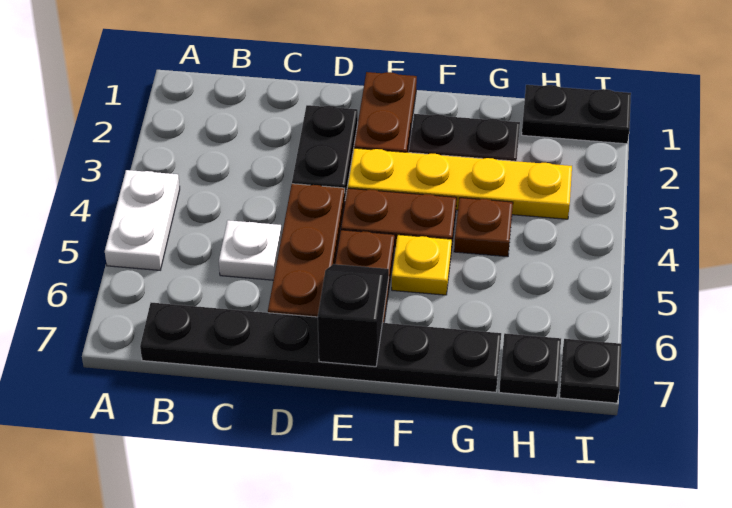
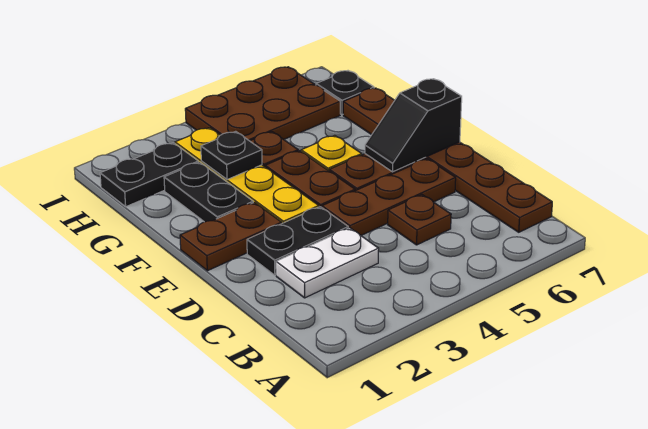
white 1x2 plate [105,170,180,270] -> white 1x2 plate moved to [276,228,379,298]
black 1x6 plate [140,303,501,392] -> brown 1x6 plate [343,88,552,232]
white 1x1 plate [219,220,282,280] -> brown 1x1 plate [388,195,451,245]
black 1x2 plate [522,85,631,144] -> black 1x2 plate turned to [100,143,198,207]
none -> brown 2x3 plate [185,67,340,141]
black 1x1 plate [560,339,621,403] -> black 1x1 plate moved to [201,131,262,180]

